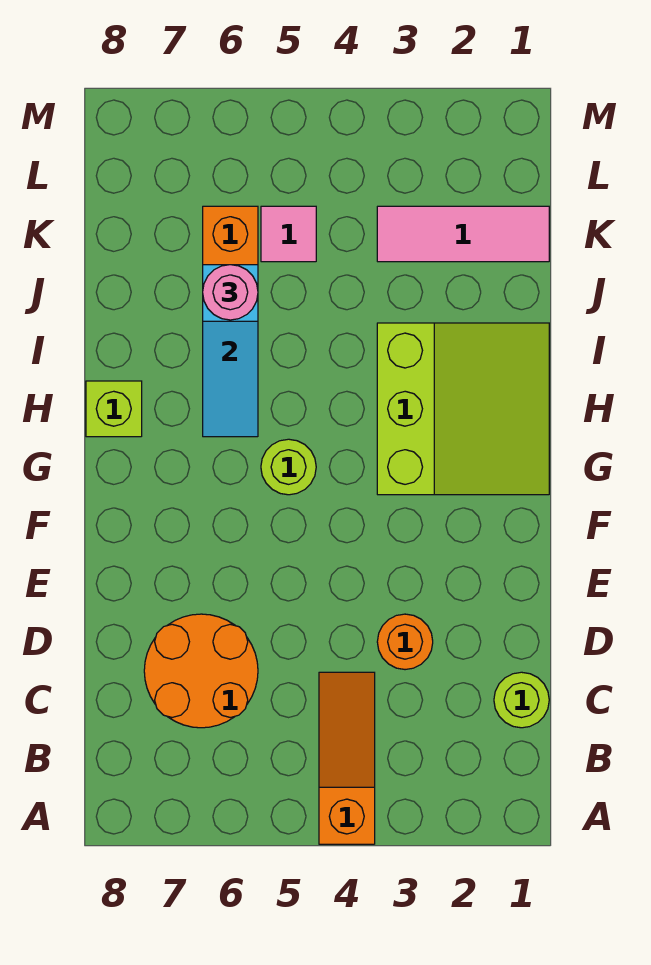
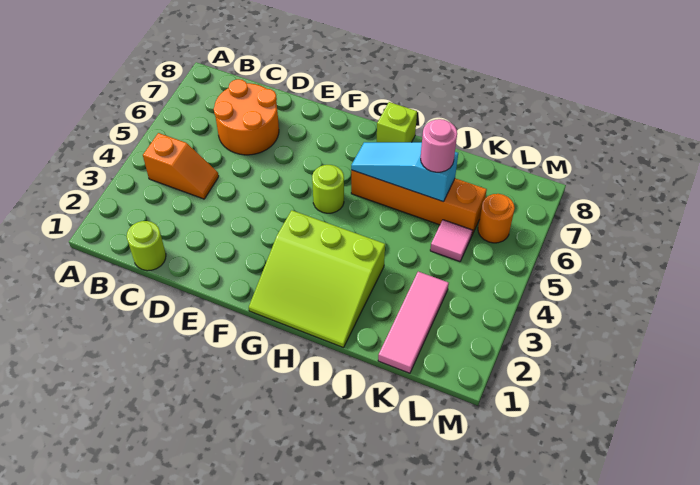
orange 1x3 slope [319,672,375,844] -> orange 1x2 slope [143,133,219,199]
orange 1x1 round brick [377,614,433,670] -> orange 1x1 round brick moved to [478,194,515,243]

